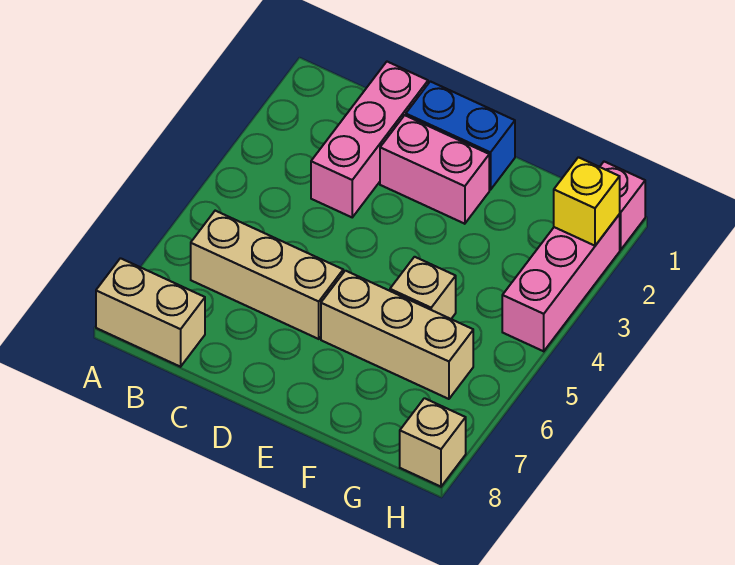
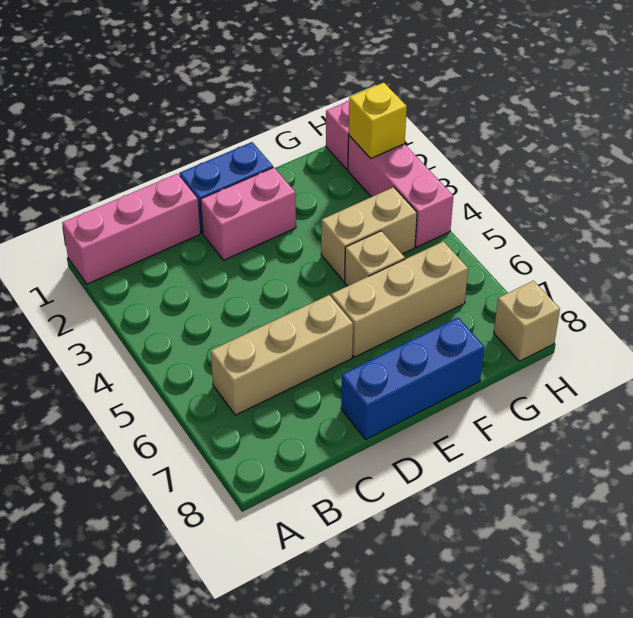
tan 1x2 brick [96,258,205,367] -> tan 1x2 brick moved to [321,187,417,281]
pink 1x3 brick [311,62,428,217] -> pink 1x3 brick turned to [62,174,200,284]
none -> blue 1x3 brick [341,318,484,440]

